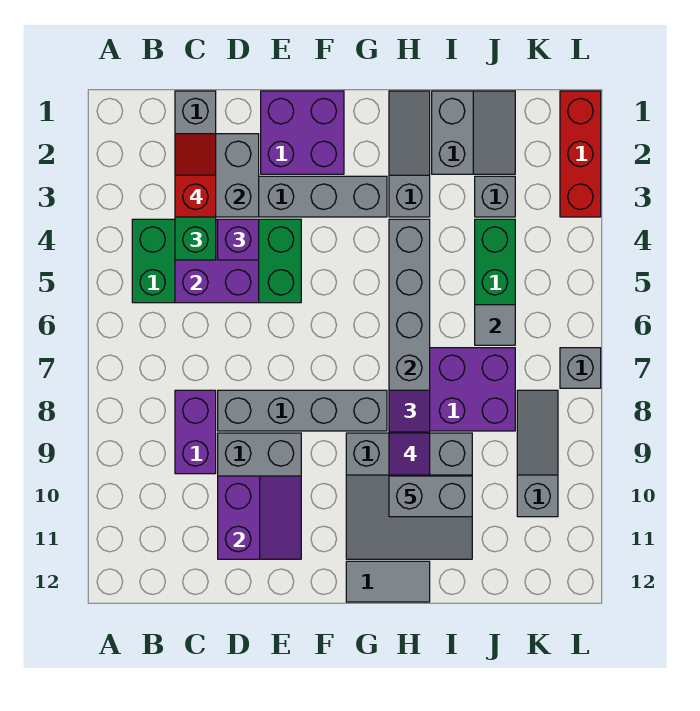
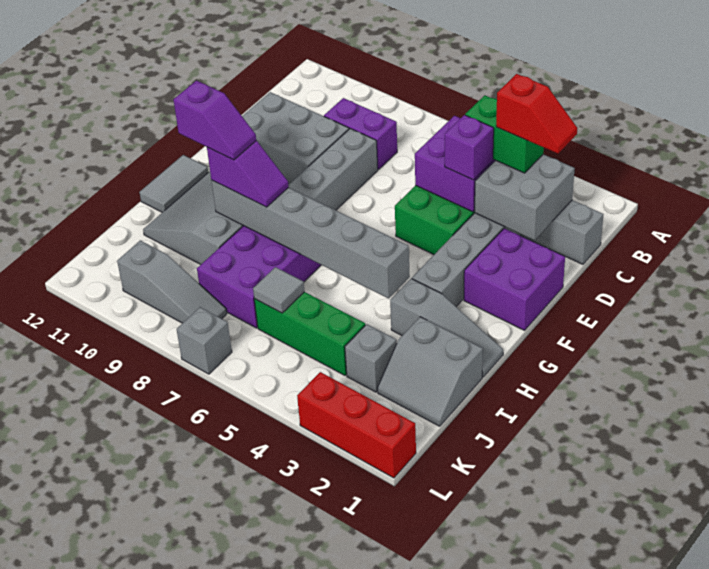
purple 2x2 slope [218,476,301,559] -> none
grey 1x2 brick [389,476,472,517] -> none

